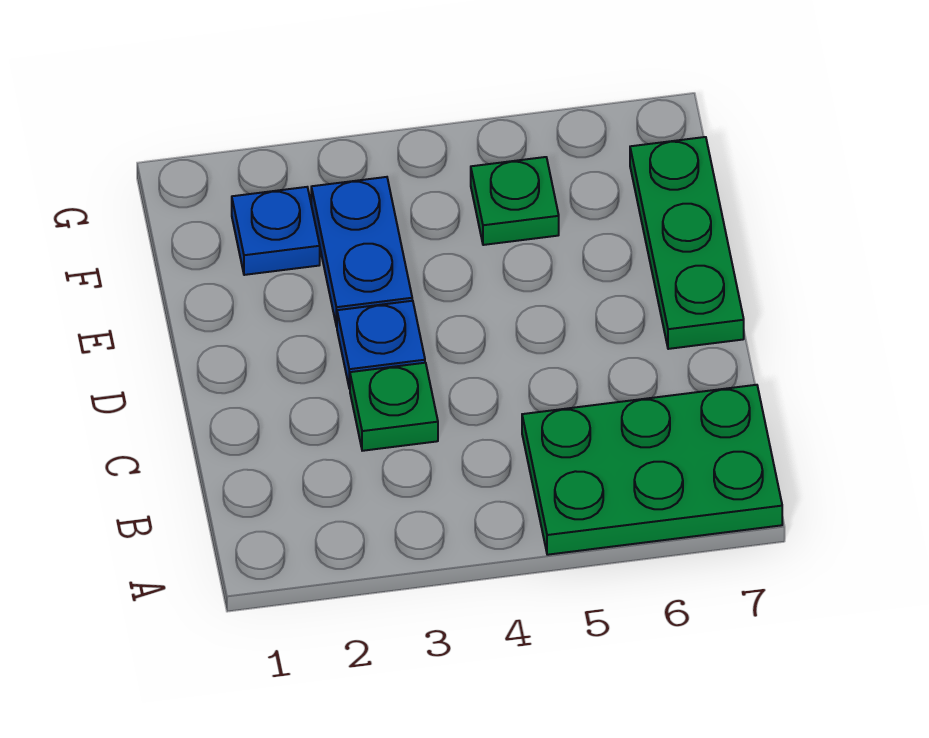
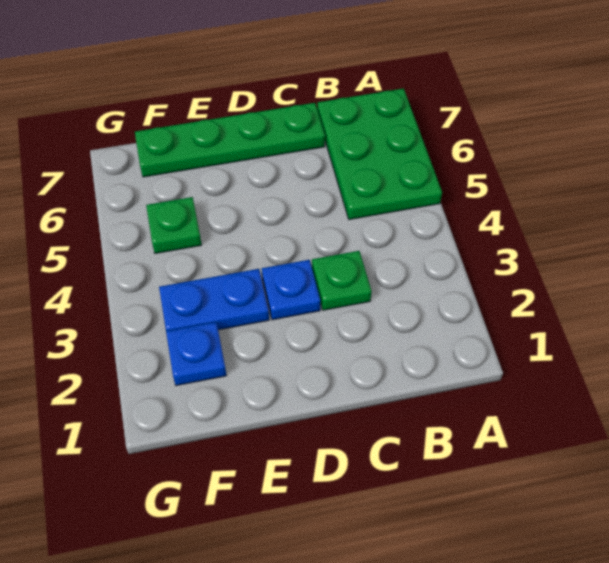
green 1x3 plate [630,137,744,349] -> green 1x4 plate [135,103,325,177]

